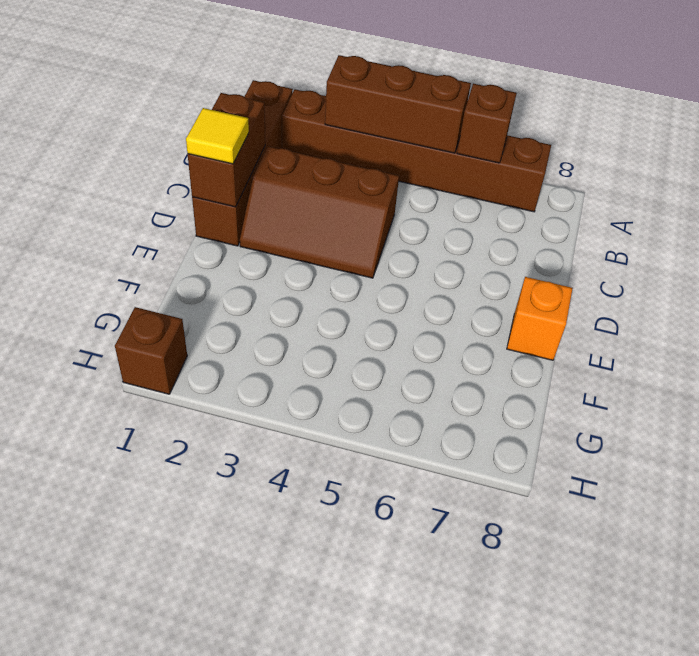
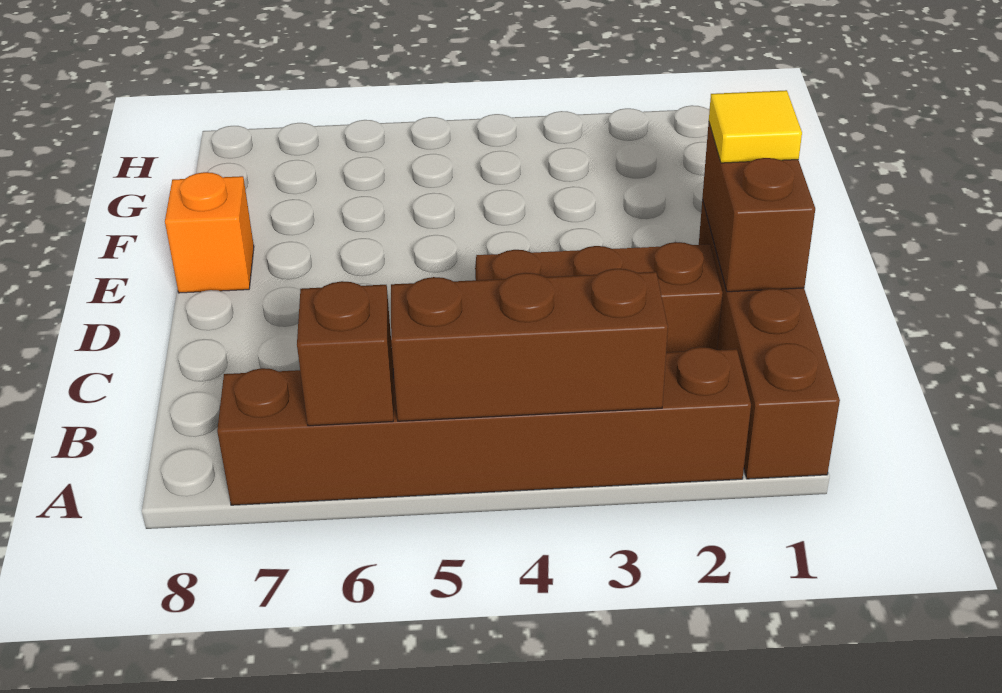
brown 1x1 brick [115,307,187,394] -> none

